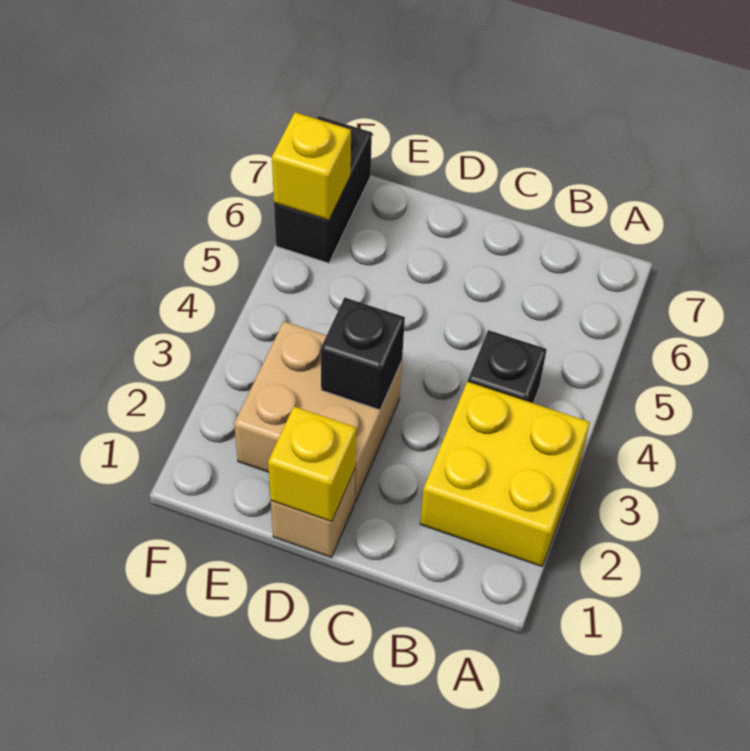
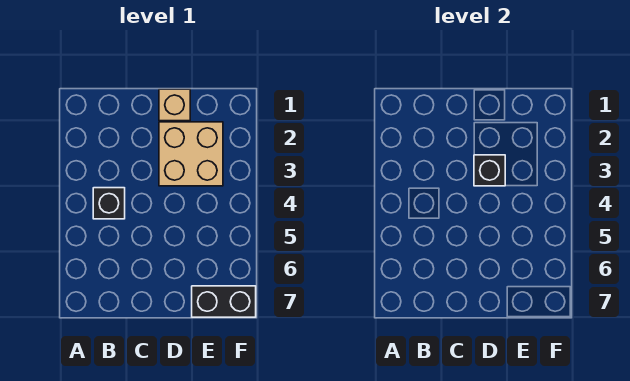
yellow 2x2 brick [420,382,590,566] -> none
yellow 1x1 brick [268,407,356,522] -> none
black 1x2 brick [274,116,372,263] -> black 1x2 brick turned to [192,286,256,317]
yellow 1x1 brick [272,113,351,220] -> none

